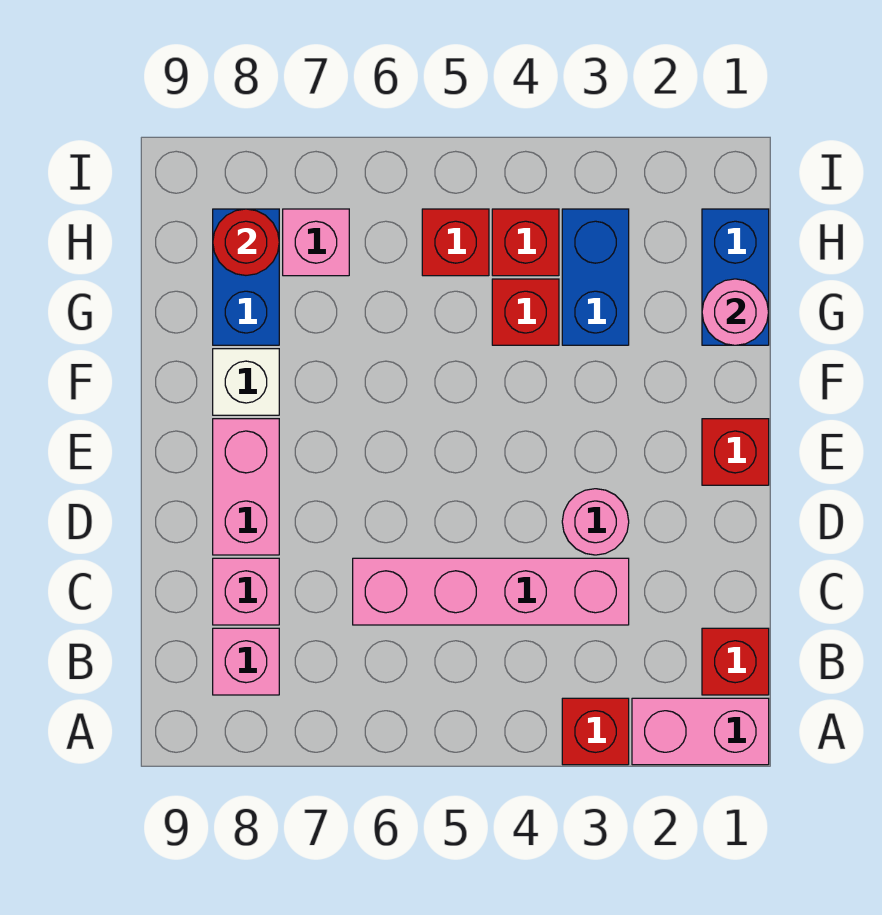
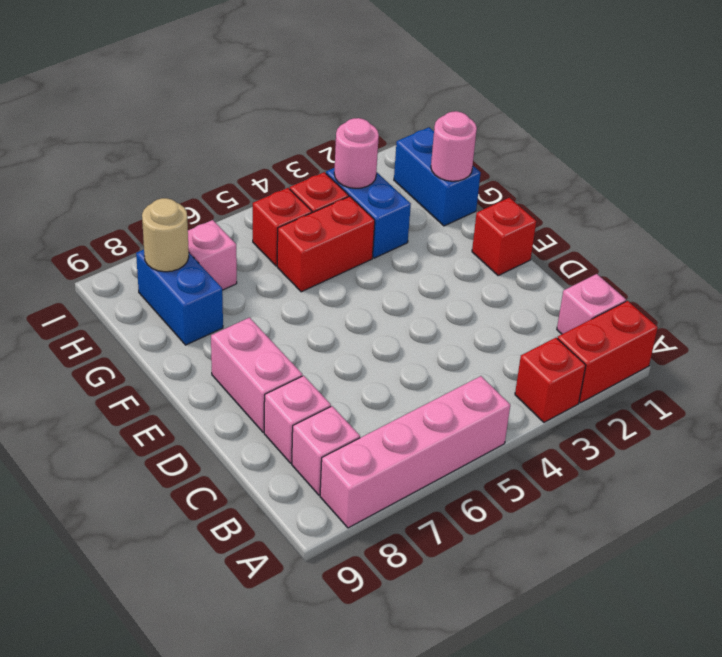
pink 1x2 brick [632,698,769,765] -> red 1x2 brick [557,301,658,403]
red 1x1 brick [702,628,769,695] -> pink 1x1 brick [557,274,626,334]
pink 1x4 brick [353,558,629,625] -> pink 1x4 brick moved to [320,376,510,528]
pink 1x1 round brick [562,489,629,555] -> pink 1x1 round brick moved to [334,118,379,189]
white 1x1 brick [213,349,279,415] -> none
red 1x1 brick [492,279,559,345] -> red 1x2 brick [277,196,375,292]
red 1x1 round brick [213,209,279,275] -> tan 1x1 round brick [142,198,189,272]

